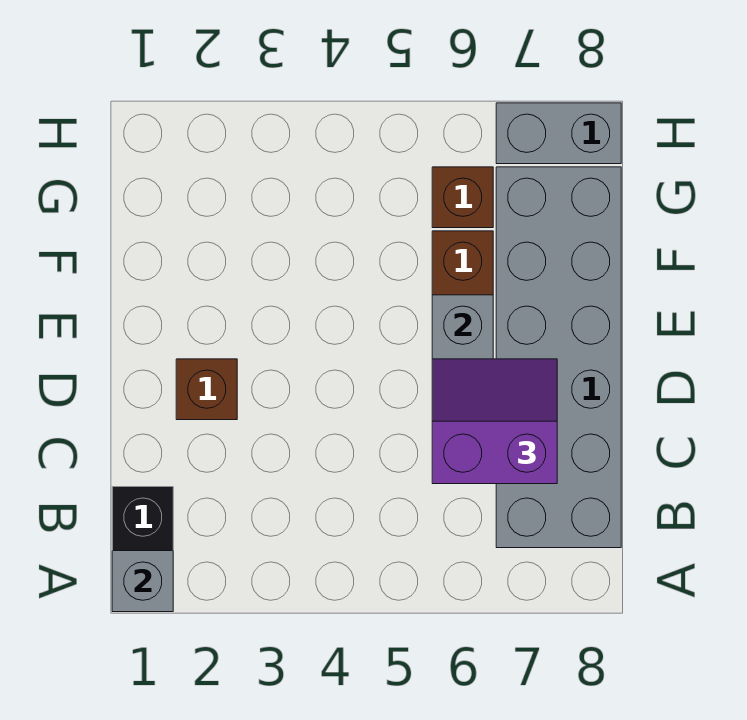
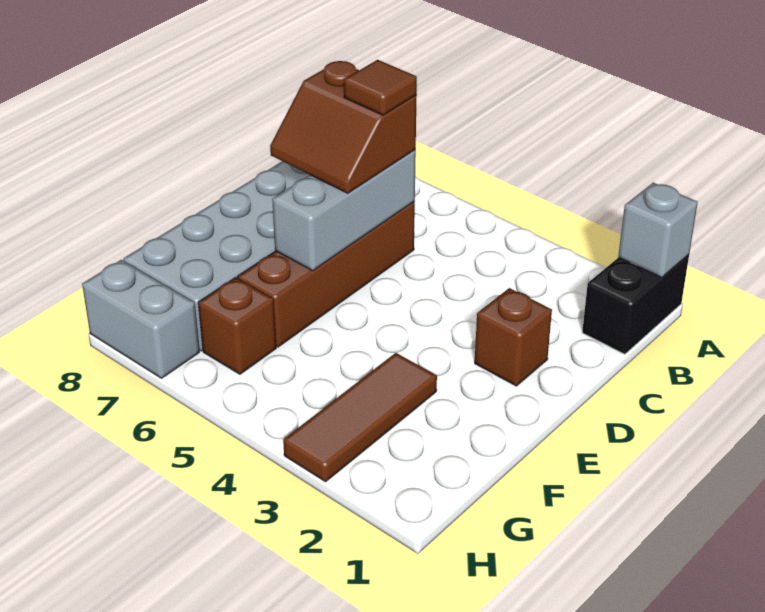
purple 2x2 slope [432,359,557,484] -> brown 2x2 slope [270,61,417,193]
none -> brown 1x1 tile [344,60,417,115]
none -> brown 1x3 tile [283,353,437,482]

